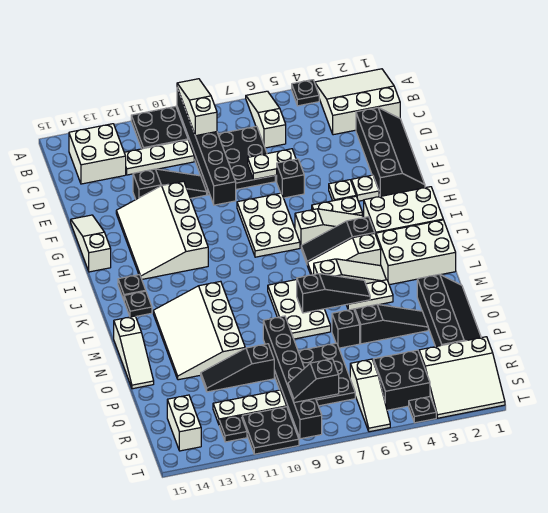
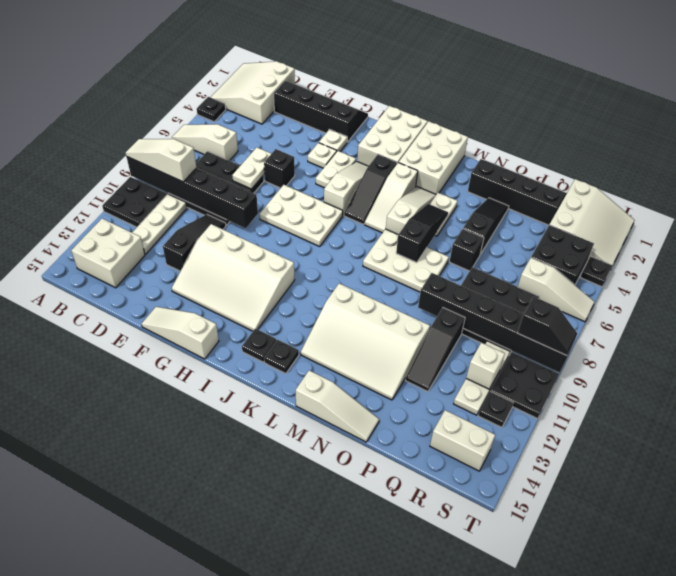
none -> white 1x1 brick [466,343,505,389]
black 1x2 slope [288,359,339,403] -> black 1x2 slope turned to [518,297,577,356]

